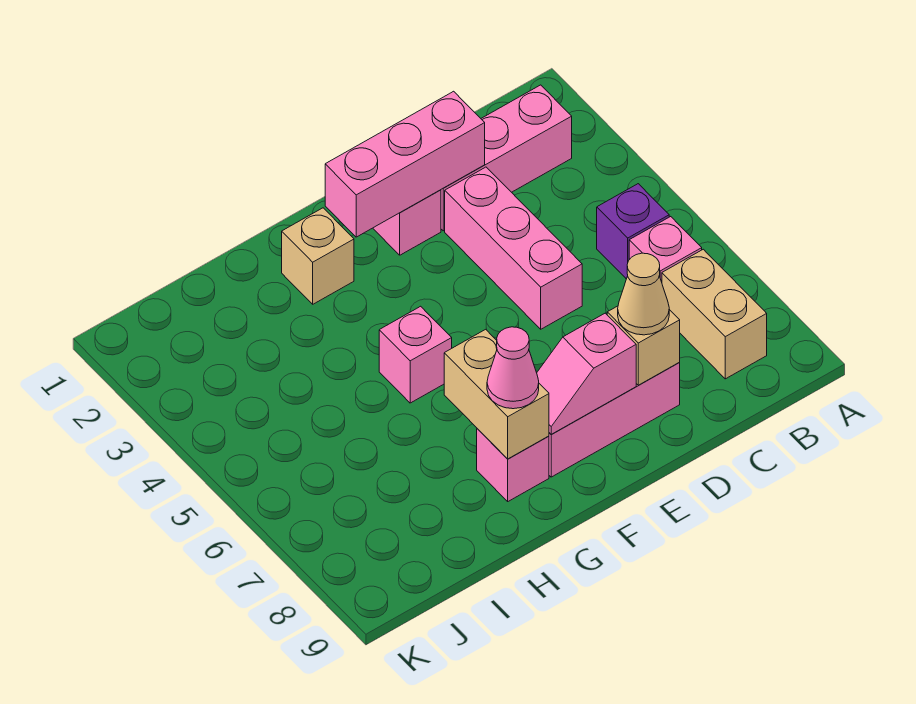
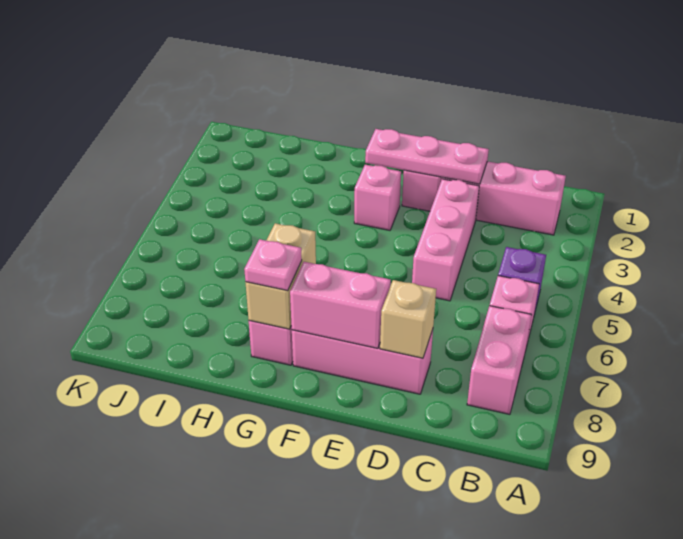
tan 1x2 brick [662,249,767,379] -> pink 1x2 brick [467,306,532,414]
pink 1x3 brick [325,91,485,237] -> pink 1x3 plate [365,129,489,184]
tan 1x1 cone [618,253,669,335] -> none
pink 1x2 slope [537,313,636,434] -> pink 1x2 brick [290,262,391,349]
tan 1x1 brick [282,208,354,304] -> none
pink 1x1 brick [379,306,452,403] -> pink 1x1 brick moved to [354,165,401,230]
pink 1x1 cone [487,327,539,409] -> pink 1x1 plate [244,239,302,290]

